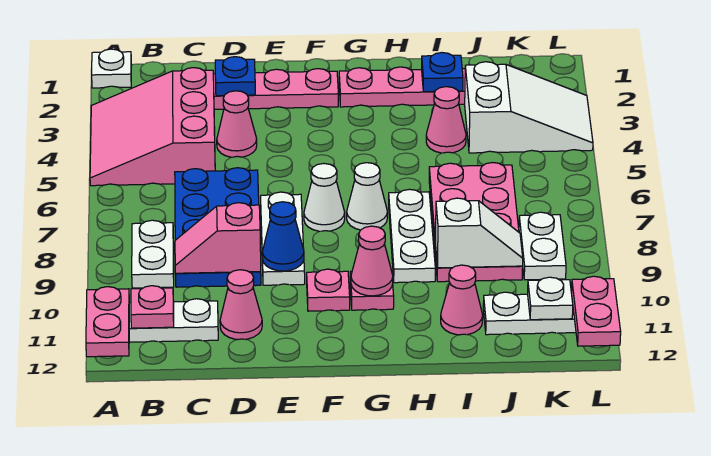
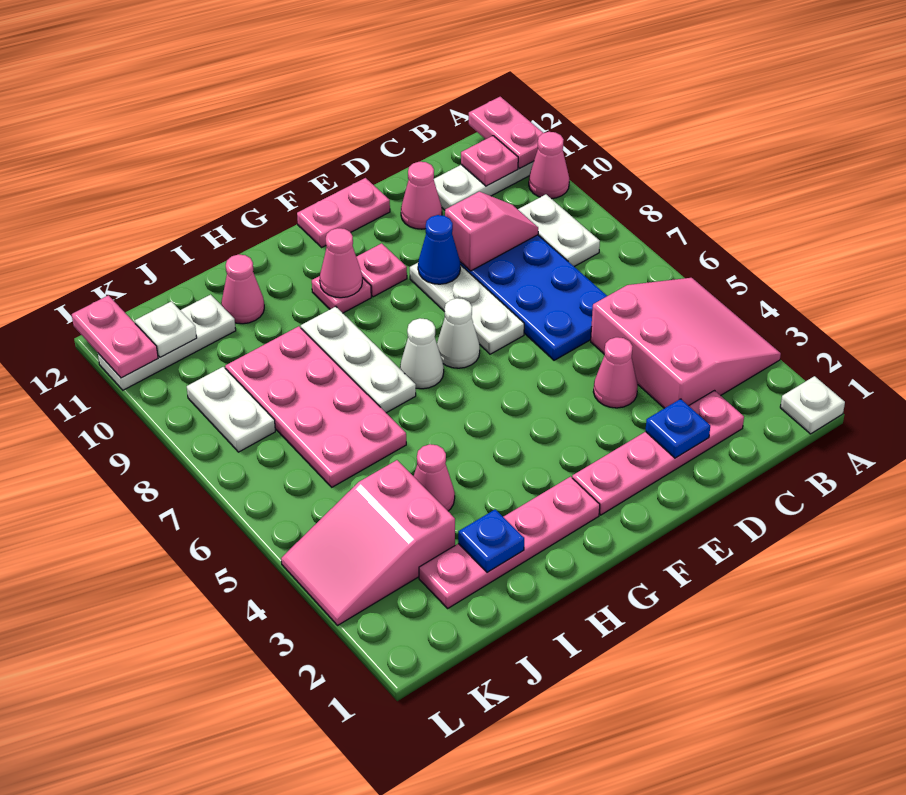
none -> pink 1x1 cone [529,132,569,199]
none -> pink 1x2 plate [297,178,390,247]
white 1x2 slope [435,198,523,268] -> none
white 2x3 slope [465,62,593,153] -> pink 2x3 slope [281,460,455,625]

